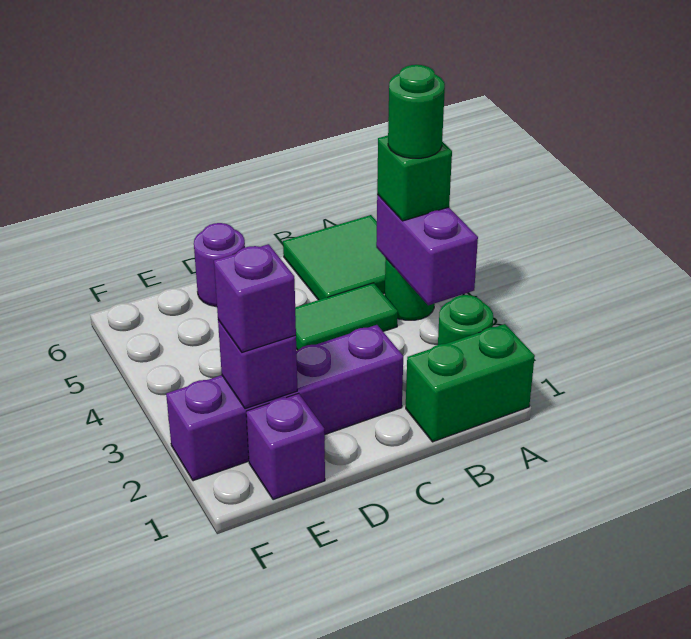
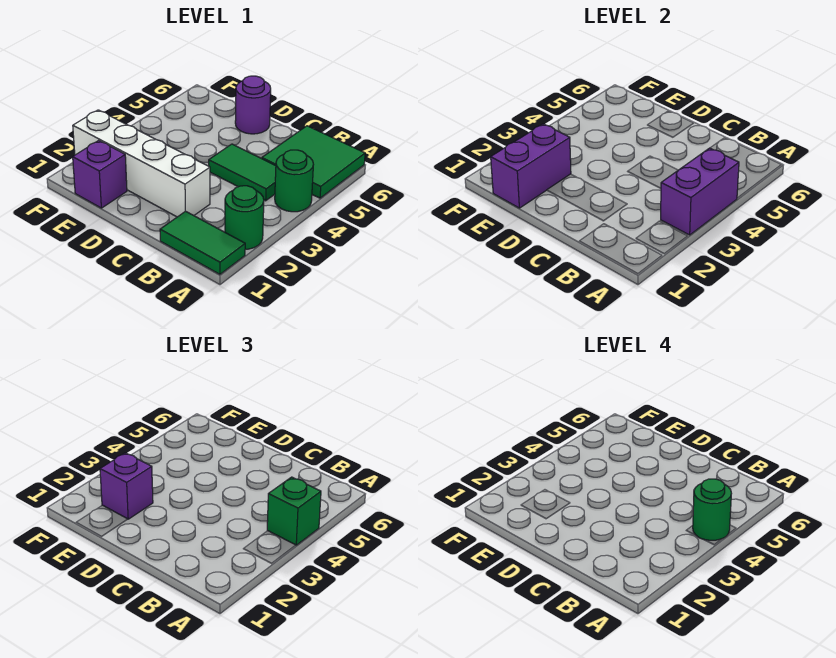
green 1x2 brick [406,324,535,442] -> green 1x2 tile [160,211,245,274]
purple 1x4 brick [166,325,403,481] -> white 1x4 brick [73,110,210,217]
purple 1x1 brick [218,320,297,409] -> purple 1x2 brick [491,124,571,208]

